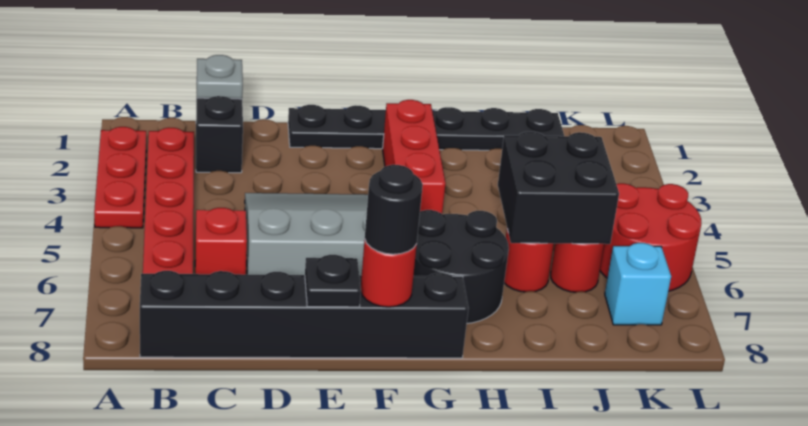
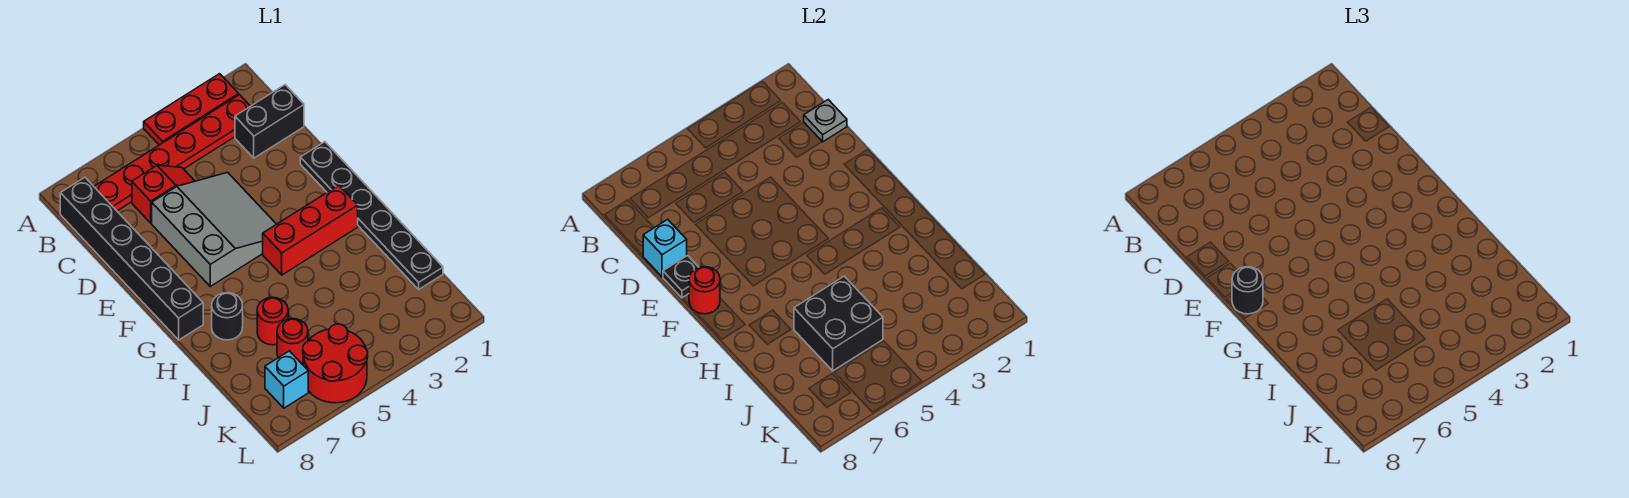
none -> cyan 1x1 brick [643,219,687,277]
black 2x2 round brick [414,210,509,323] -> black 1x1 round brick [212,293,243,340]

